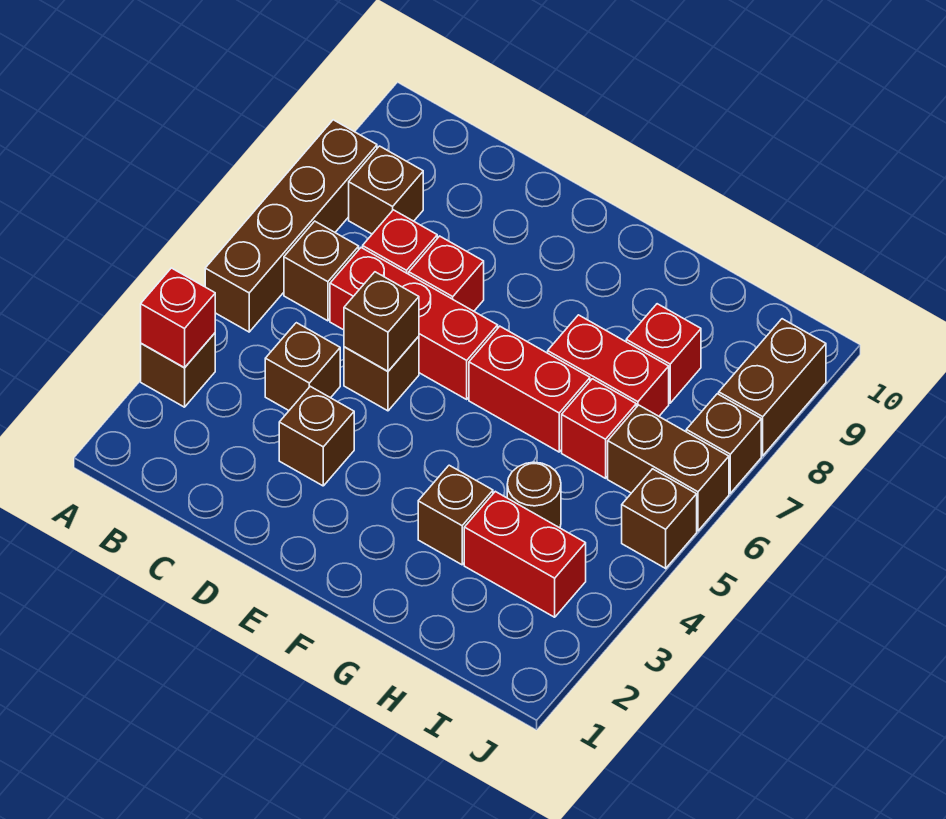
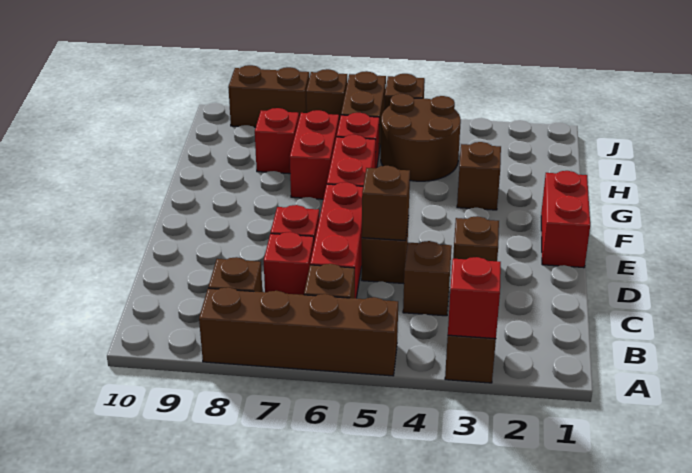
red 1x2 brick [464,491,586,617] -> red 1x2 brick moved to [541,171,590,268]
brown 1x1 round brick [507,462,561,528] -> brown 2x2 round brick [381,94,461,181]

